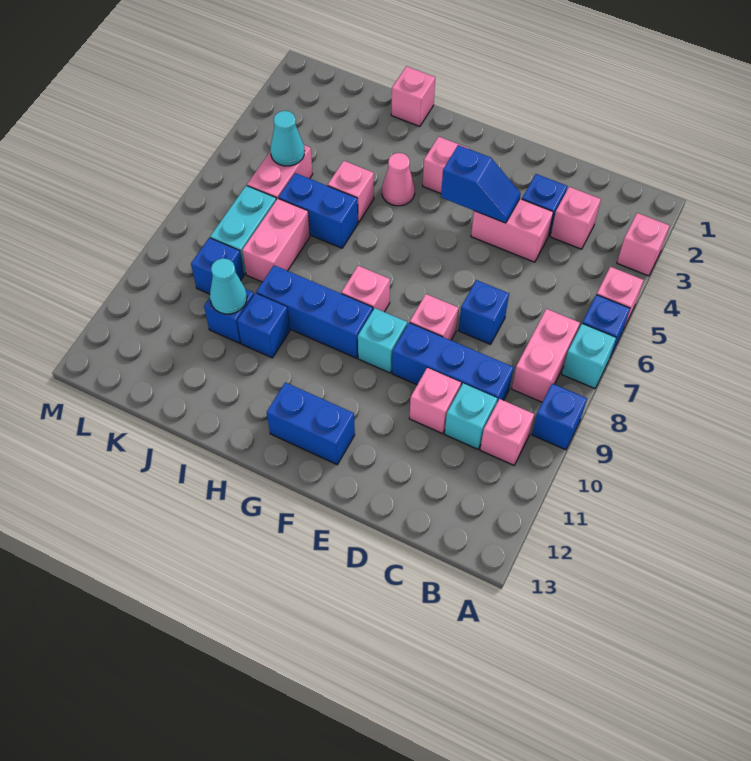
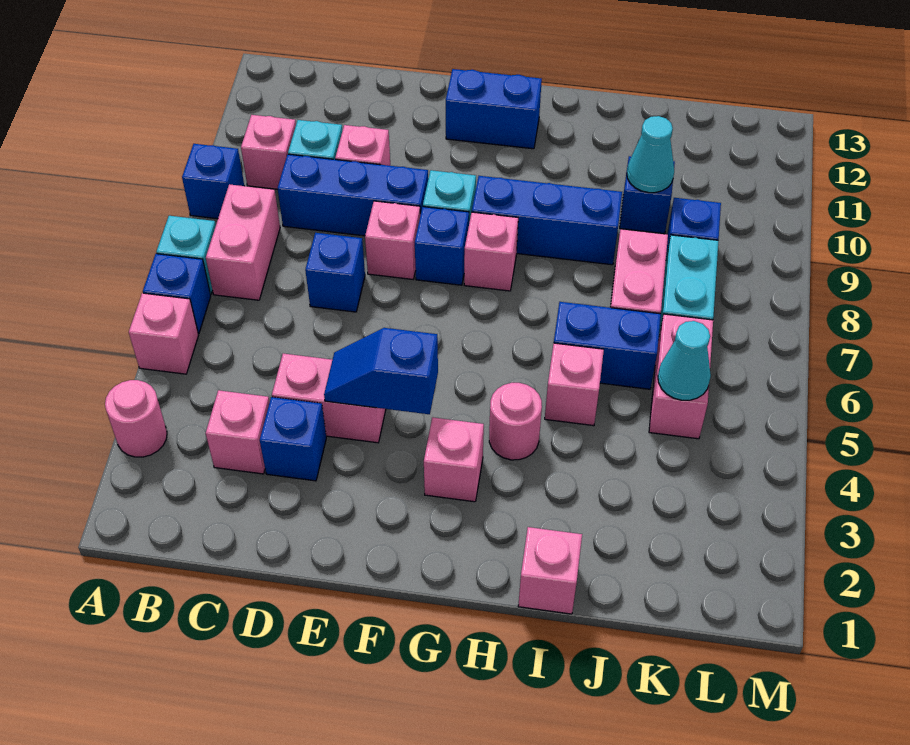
pink 1x1 brick [617,213,670,276] -> pink 1x1 round brick [105,380,167,457]
pink 1x1 cone [382,153,415,206] -> pink 1x1 round brick [489,383,542,460]
blue 1x1 brick [237,293,290,358] -> blue 1x1 brick moved to [415,207,469,285]

